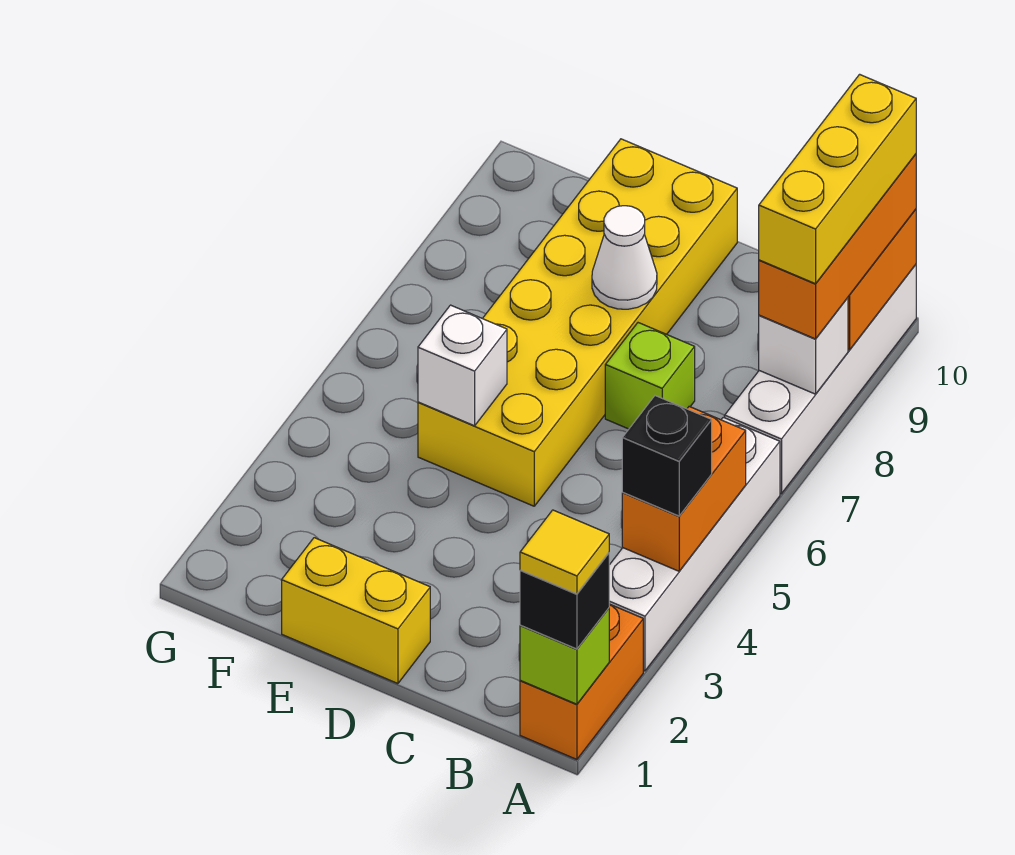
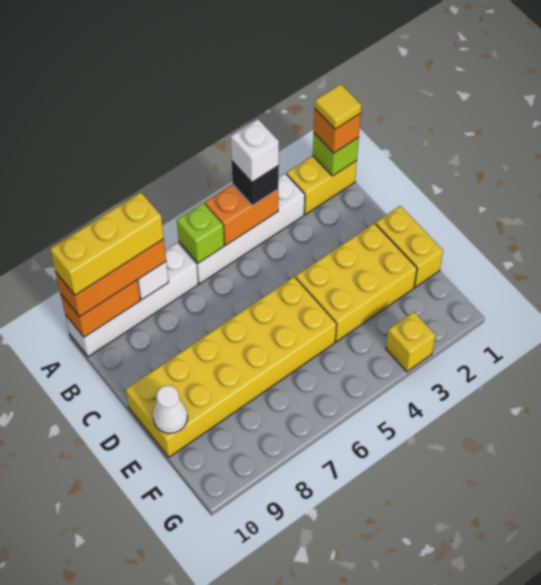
orange 1x2 brick [520,604,643,759] -> yellow 1x2 brick [286,156,357,215]
black 1x1 brick [520,553,609,649] -> orange 1x1 brick [314,109,361,153]
lime 1x1 brick [605,323,695,429] -> lime 1x1 brick moved to [177,203,224,263]
none -> yellow 2x3 brick [295,223,417,342]
white 1x1 cone [592,206,657,309] -> white 1x1 cone moved to [153,385,188,433]
white 1x1 brick [418,305,507,426] -> white 1x1 brick moved to [231,119,279,182]
none -> yellow 1x1 brick [386,312,436,372]

